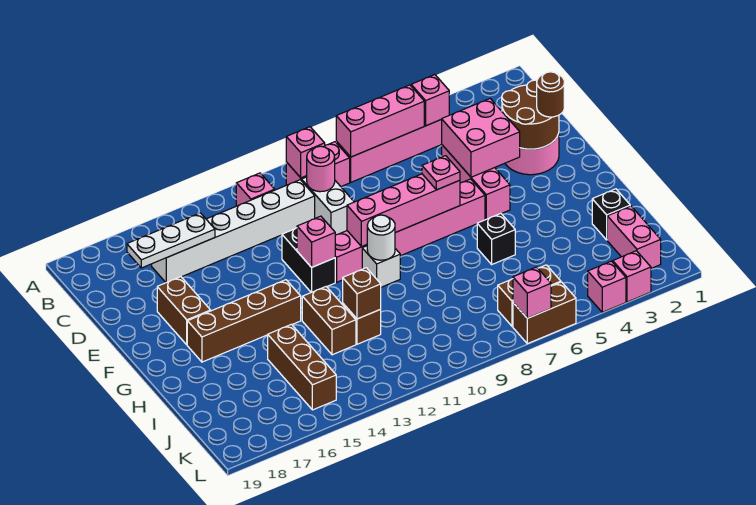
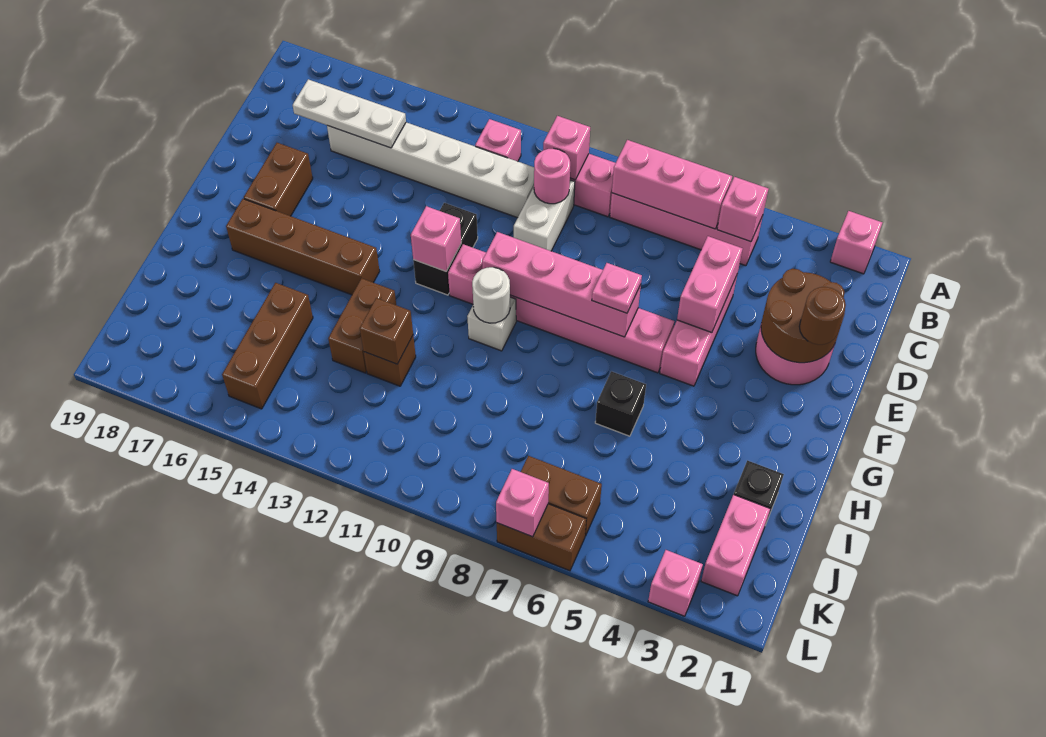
pink 2x2 brick [442,99,520,177] -> pink 1x2 brick [677,236,743,333]
pink 1x1 brick [588,261,626,312] -> pink 1x1 brick moved to [830,211,882,274]

